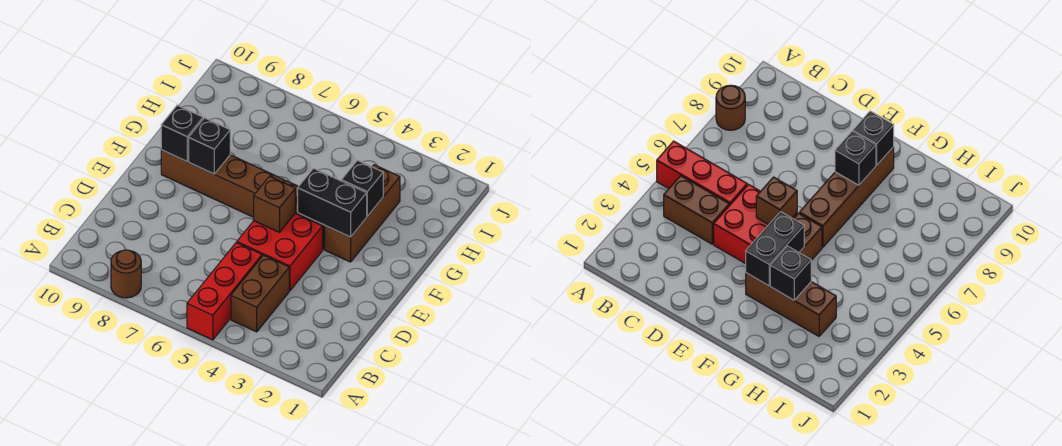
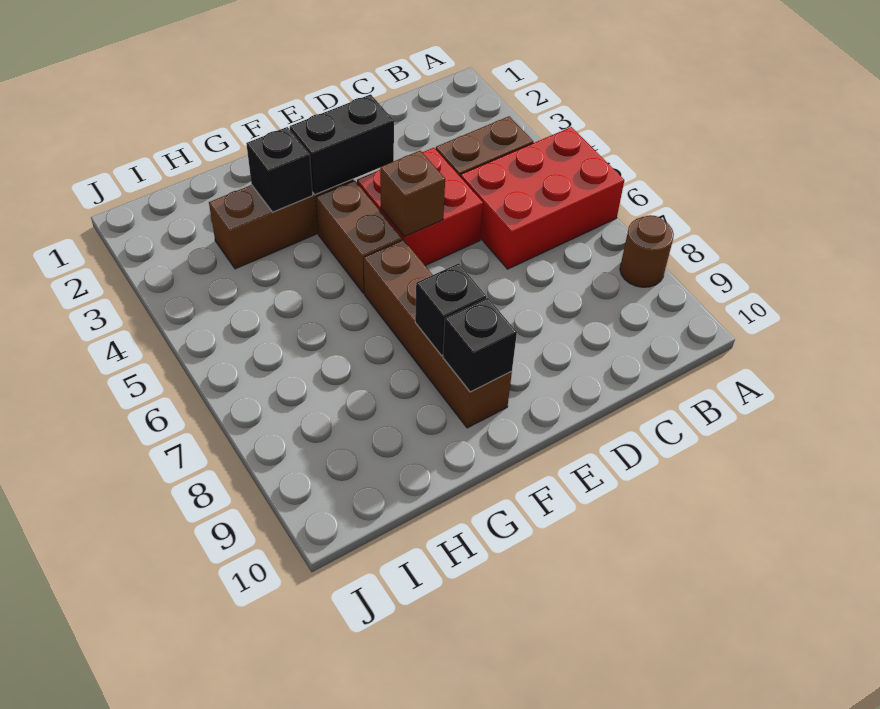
red 1x3 brick [187,243,262,340] -> red 2x3 brick [461,127,624,269]
black 1x2 brick [298,168,367,237] -> black 1x2 brick turned to [290,94,394,195]

